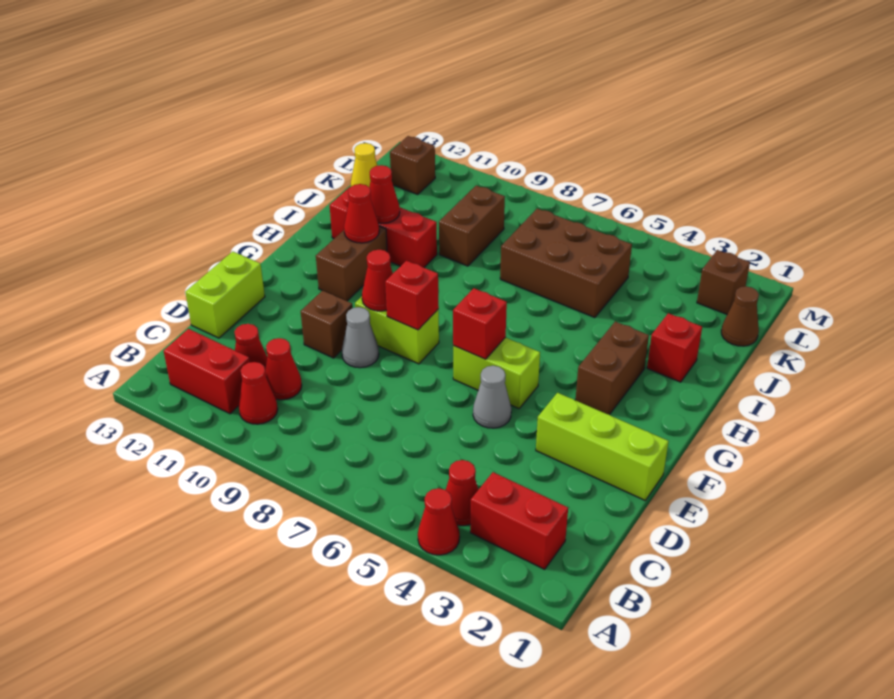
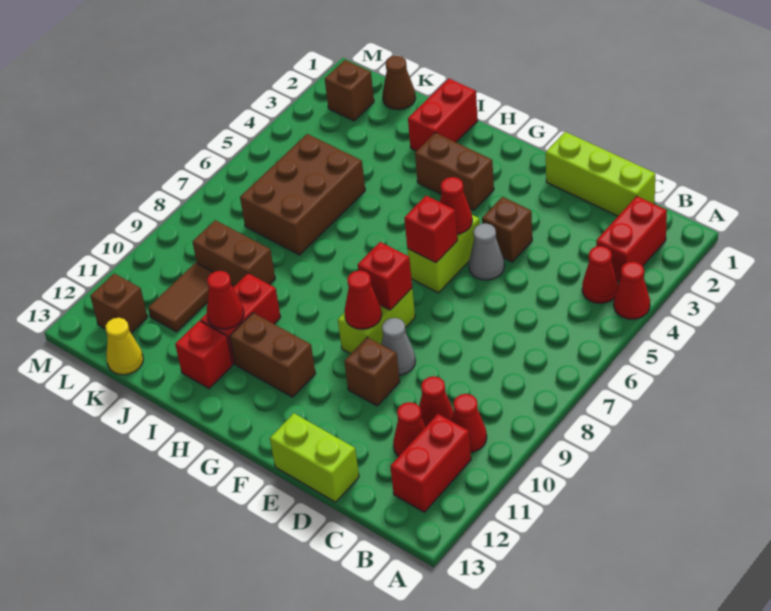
lime 1x3 brick [536,393,669,500] -> lime 1x3 brick turned to [546,132,655,216]
none -> brown 1x1 brick [482,197,532,262]
red 1x1 cone [344,184,379,243] -> red 1x1 cone moved to [440,177,472,234]
red 1x1 brick [647,313,702,382] -> red 1x2 brick [408,79,478,151]
none -> brown 1x2 tile [148,263,213,332]

